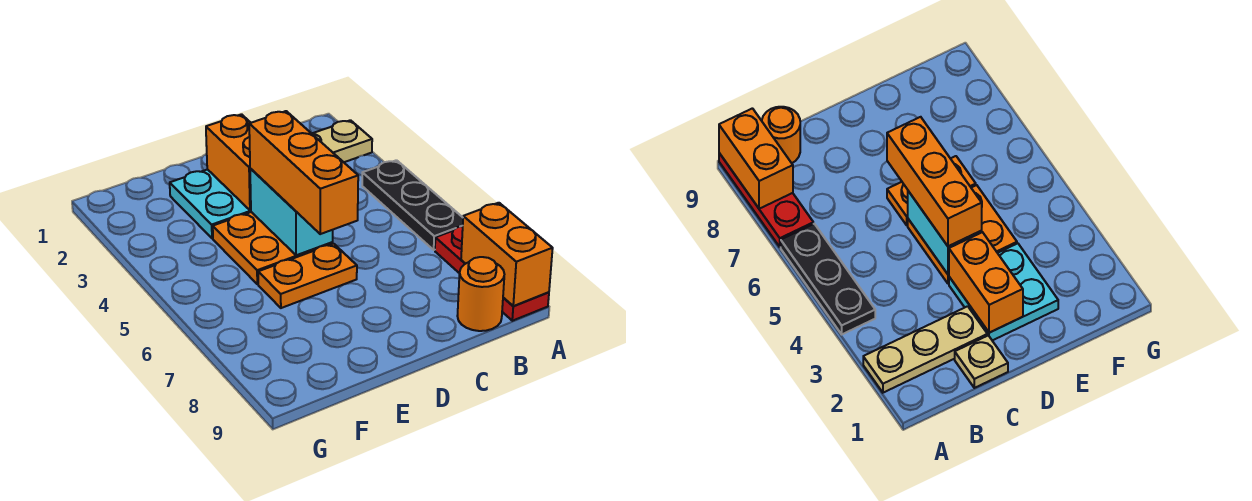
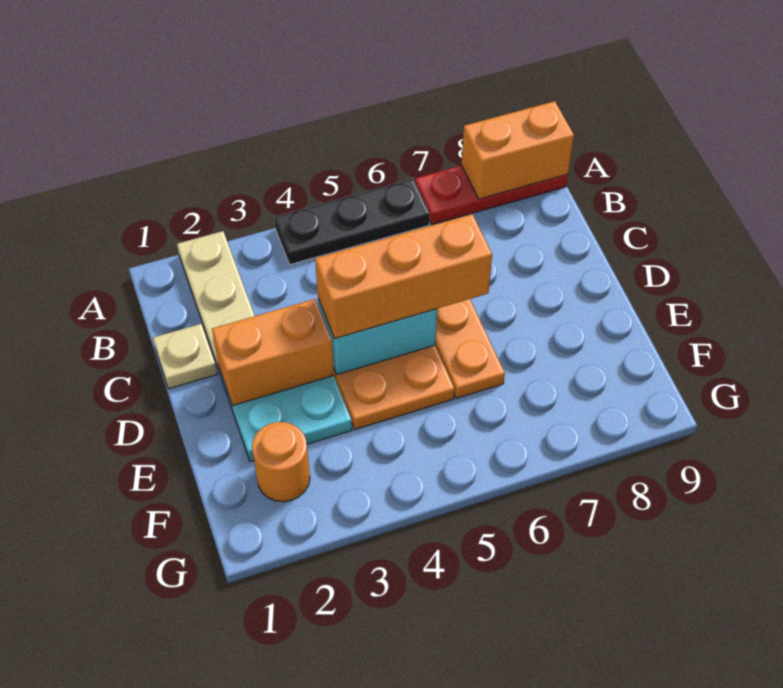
orange 1x1 round brick [457,257,504,331] -> orange 1x1 round brick moved to [252,422,310,502]

